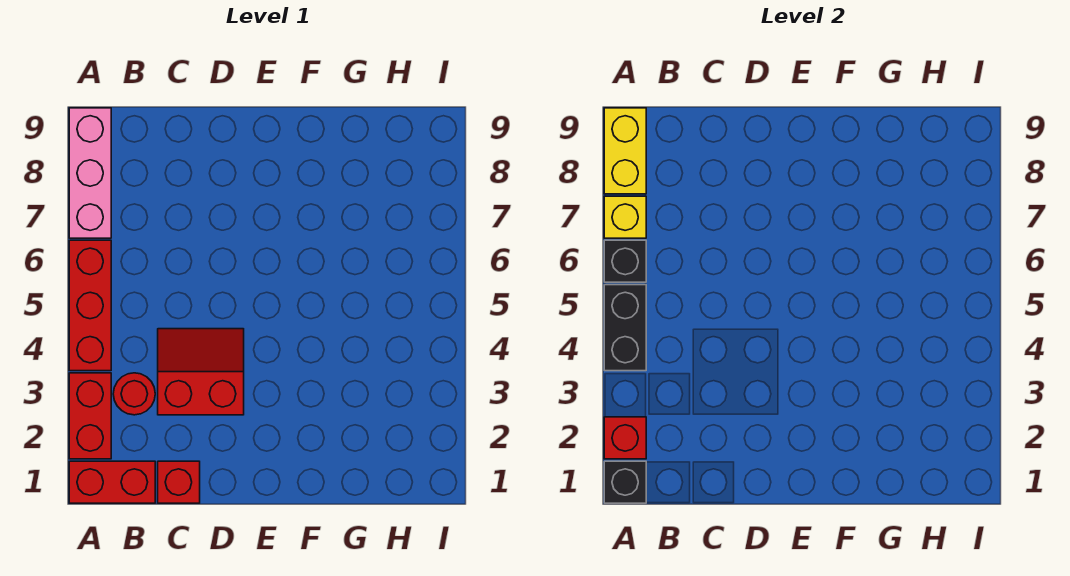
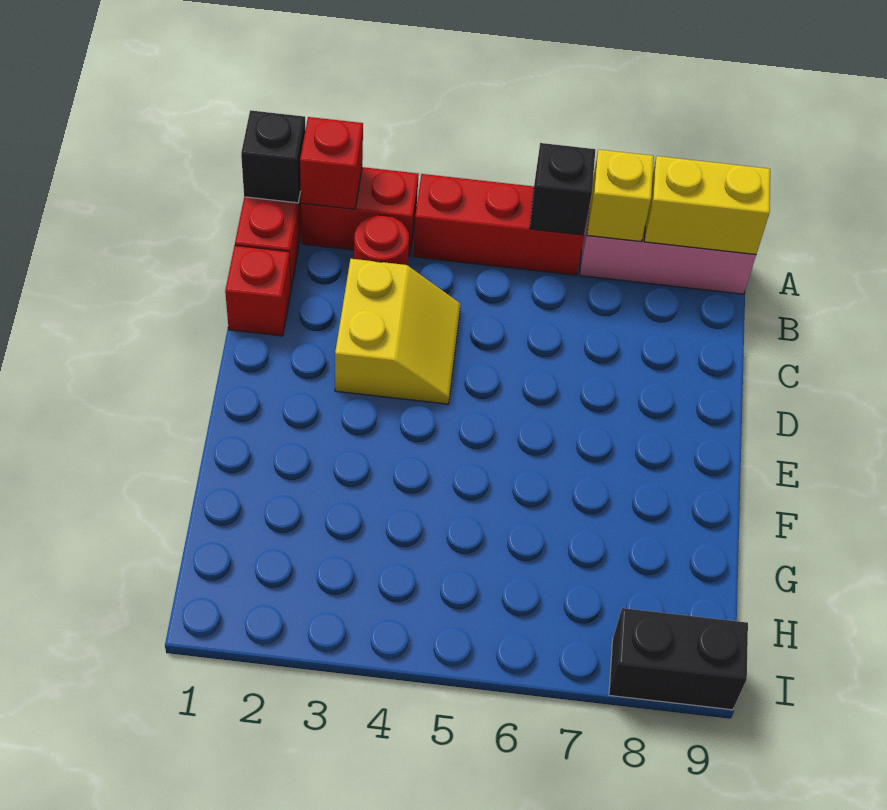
black 1x2 brick [604,285,646,371] -> black 1x2 brick moved to [609,608,748,710]
red 2x2 slope [158,329,244,415] -> yellow 2x2 slope [335,259,461,404]

